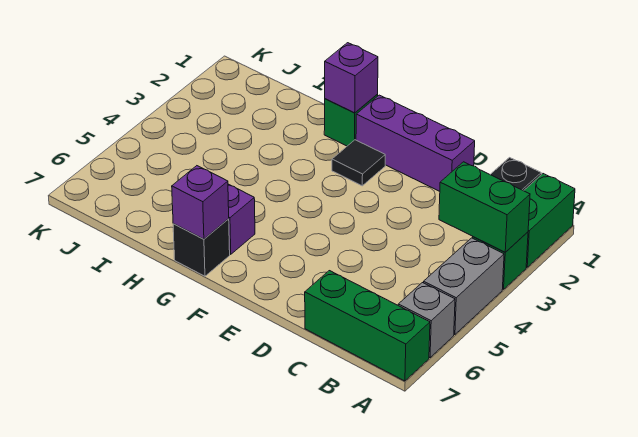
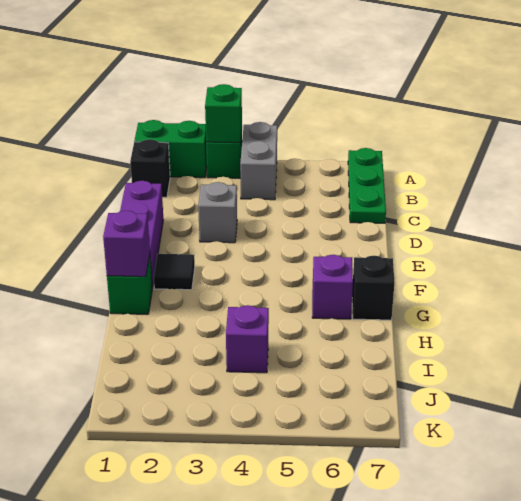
green 1x2 brick [439,162,530,252] -> green 1x1 brick [205,84,242,143]
grey 1x2 brick [424,238,504,335] -> grey 1x2 brick turned to [240,122,277,200]
grey 1x1 brick [398,283,455,357] -> grey 1x1 brick moved to [198,182,237,243]
green 1x3 brick [305,271,430,381] -> green 1x3 plate [348,148,386,223]
purple 1x1 brick [172,166,229,239] -> purple 1x1 brick moved to [226,305,269,373]

